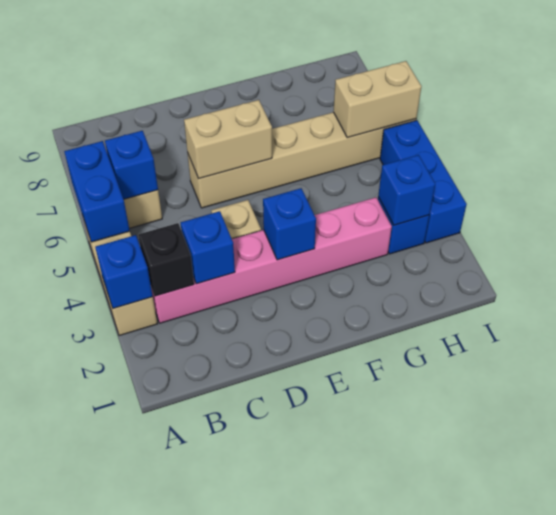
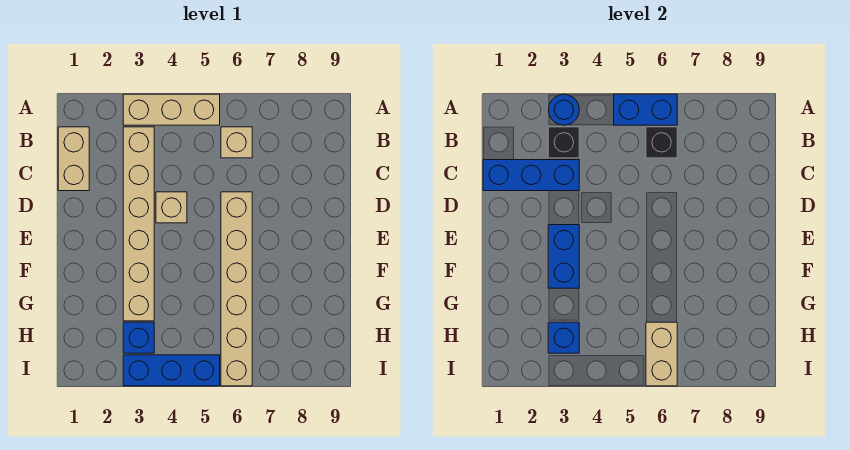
blue 1x1 brick [95,235,153,308] -> blue 1x1 round brick [548,94,579,125]
pink 1x6 brick [151,197,392,323] -> tan 1x6 brick [123,127,154,321]
blue 1x1 brick [105,131,158,199] -> black 1x1 brick [646,127,677,158]
blue 1x1 brick [181,211,235,284] -> blue 1x3 brick [483,160,579,191]
tan 1x2 brick [184,100,272,178] -> tan 1x2 brick moved to [58,127,89,191]
blue 1x1 brick [263,188,316,260] -> blue 1x2 brick [548,225,579,288]

